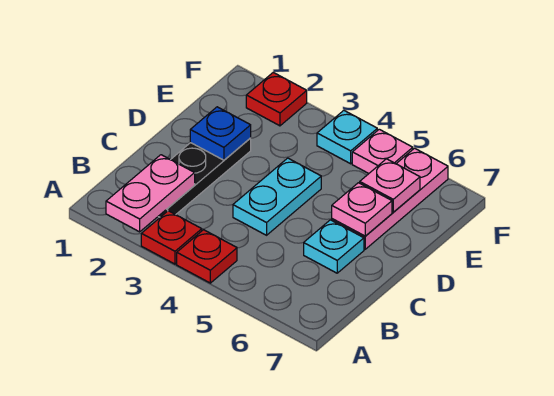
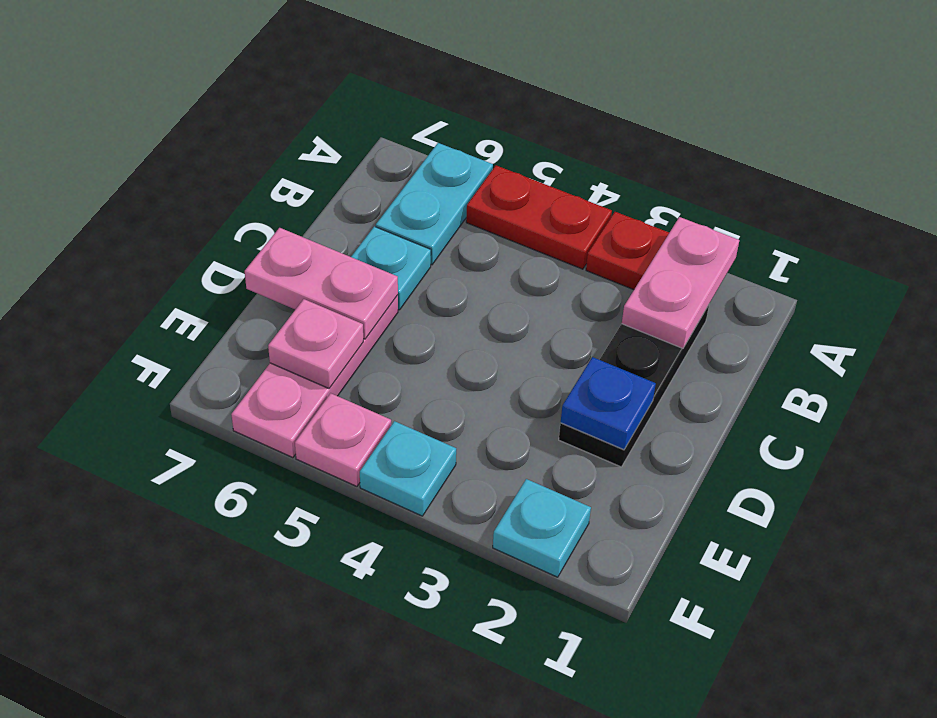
red 1x1 plate [177,230,237,283] -> red 1x2 plate [466,165,612,269]
cyan 1x2 plate [233,158,321,235] -> cyan 1x2 plate moved to [376,143,493,265]
pink 1x1 plate [332,183,392,236] -> pink 1x2 plate [245,228,398,339]
red 1x1 plate [246,72,307,126] -> cyan 1x1 plate [493,479,591,577]

